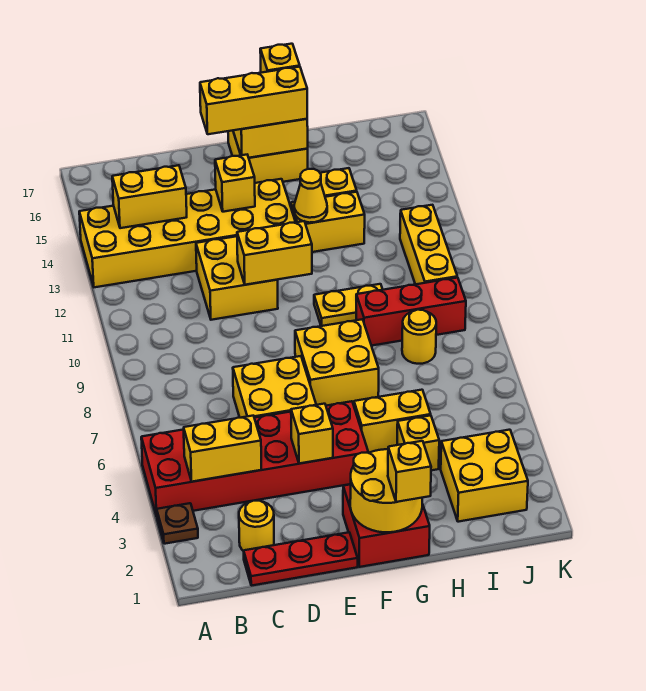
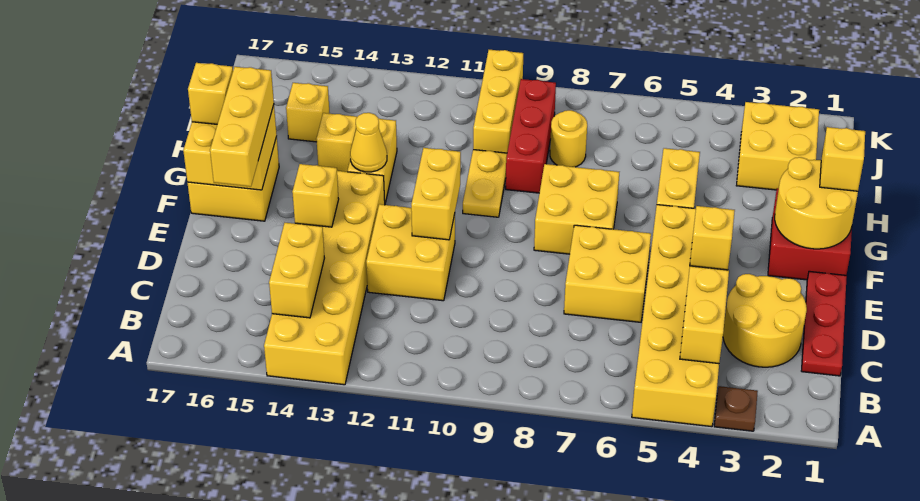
red 2x6 brick [141,401,368,516] -> yellow 2x6 brick [632,205,724,427]
yellow 1x1 round brick [239,501,274,551] -> yellow 2x2 round brick [723,274,807,367]
yellow 1x1 brick [397,415,439,470] -> yellow 1x1 brick moved to [286,83,330,142]
yellow 1x3 brick [400,205,457,284] -> yellow 1x3 brick turned to [473,50,523,153]

